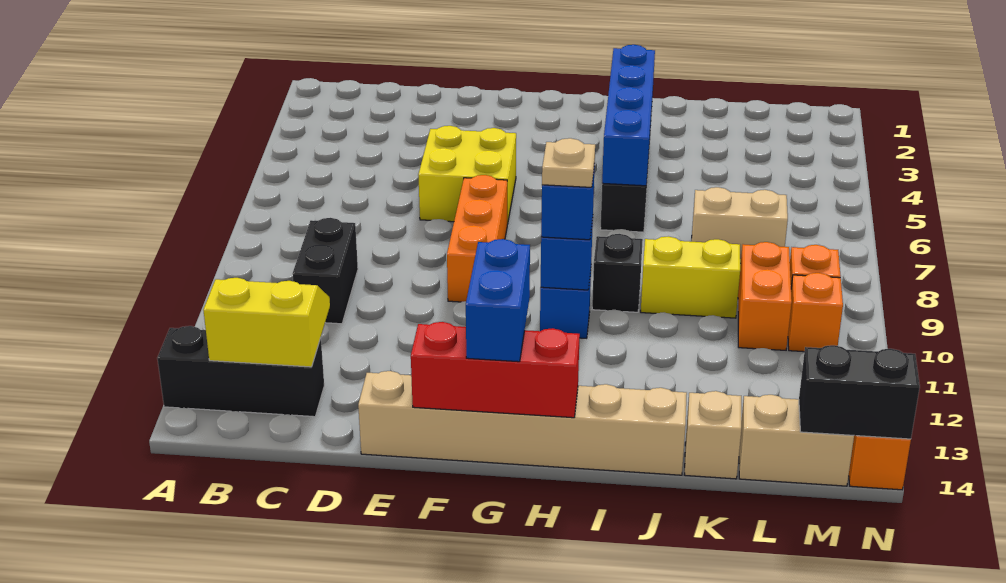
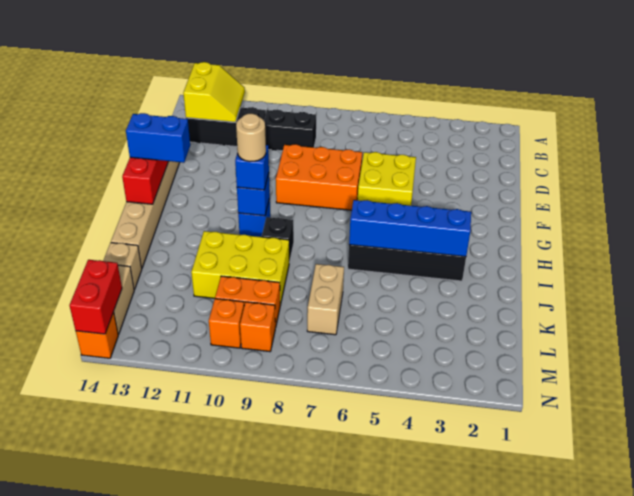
black 1x3 brick [157,326,324,417] -> black 1x3 brick turned to [186,107,266,147]
orange 1x3 brick [447,175,507,302] -> orange 2x3 brick [276,144,362,210]
tan 1x1 plate [542,138,595,187] -> tan 1x1 round brick [236,114,266,162]
yellow 1x2 brick [641,236,740,318] -> yellow 2x3 brick [191,231,289,305]
black 1x2 brick [799,345,920,439] -> red 1x2 brick [70,260,122,334]

